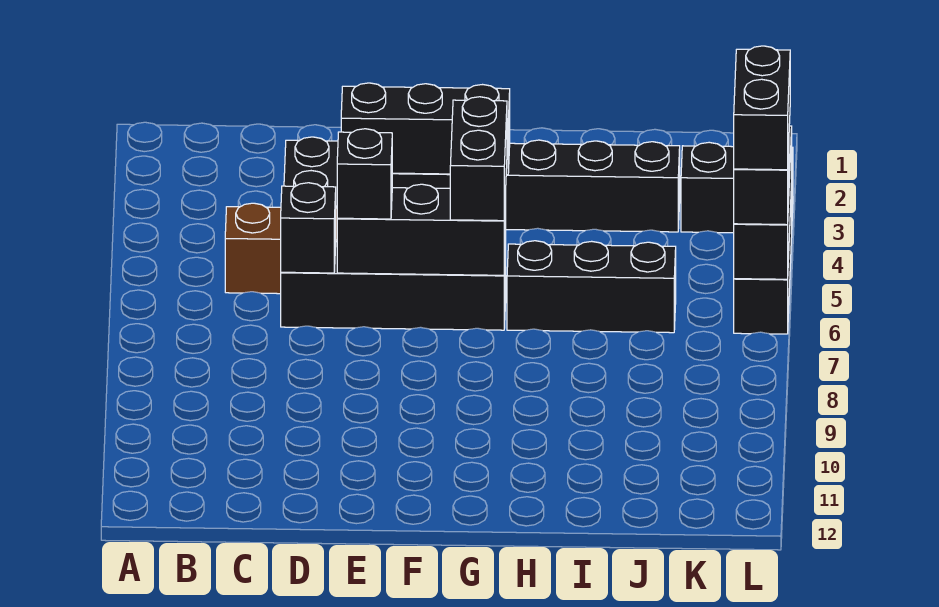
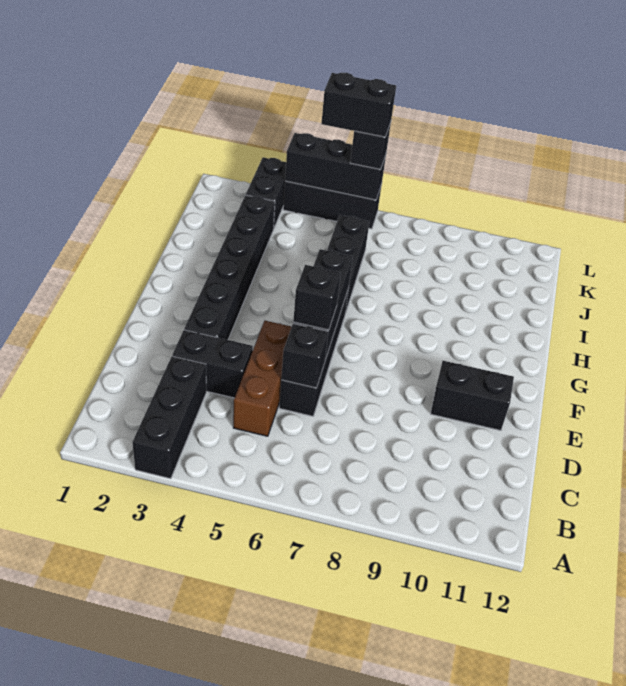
black 1x3 brick [341,83,510,175] -> black 1x3 brick moved to [133,356,206,479]
black 1x2 brick [450,97,507,221] -> black 1x2 brick moved to [430,361,514,430]

